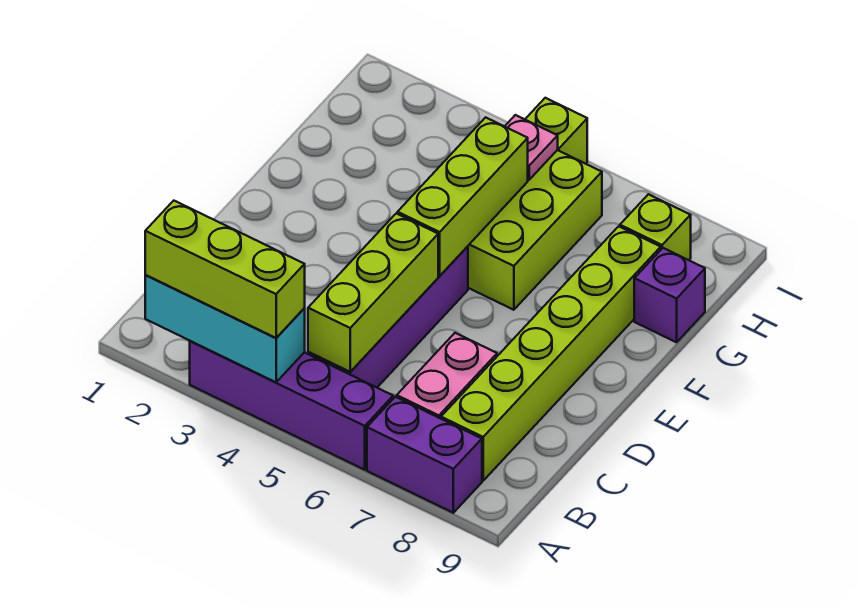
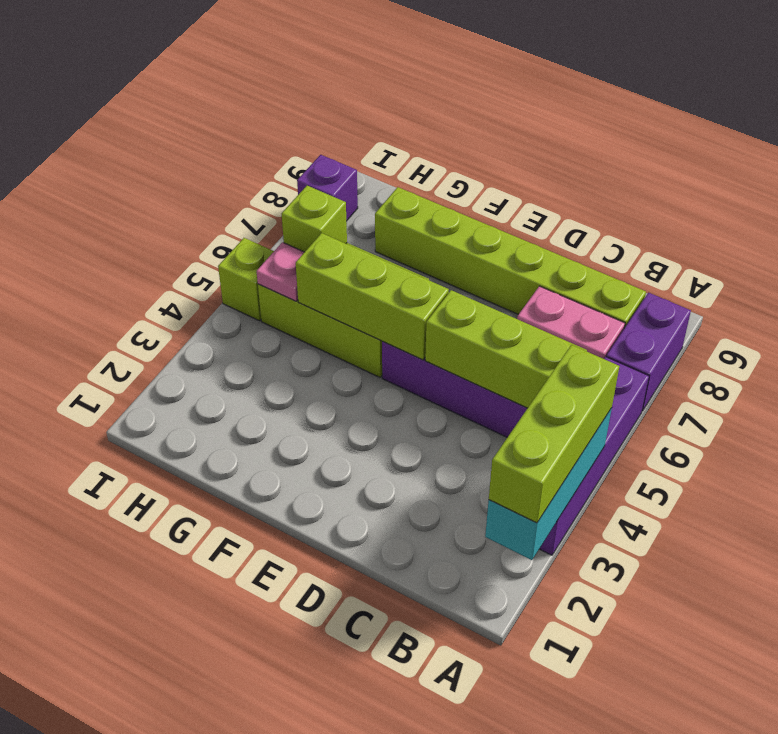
purple 1x1 brick [634,248,705,342] -> purple 1x1 brick moved to [297,155,358,221]
lime 1x1 brick [620,194,691,260] -> lime 1x1 brick moved to [282,186,347,252]

